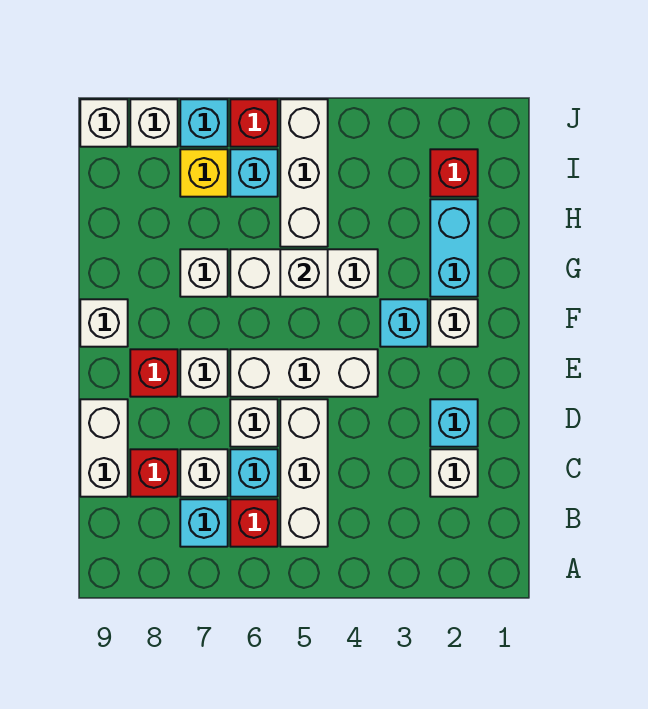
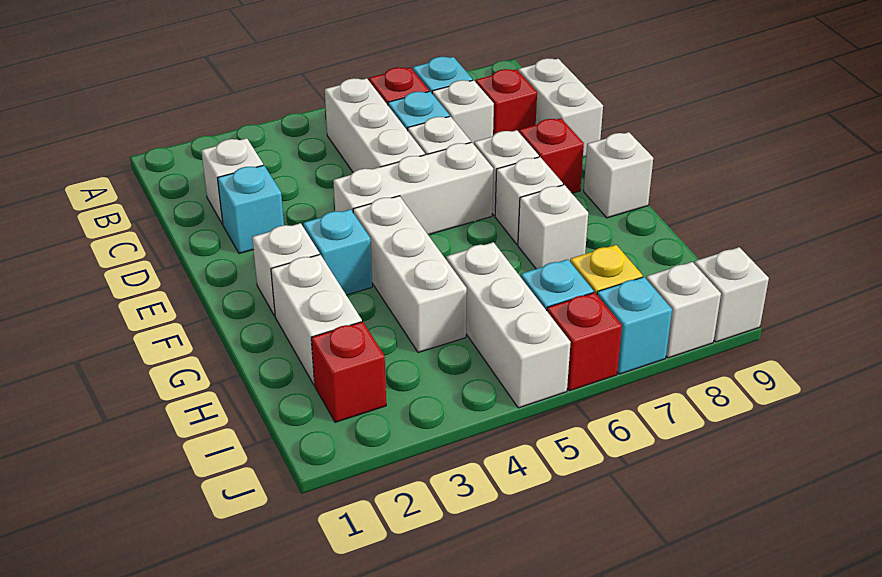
cyan 1x2 brick [430,199,478,297] -> white 1x2 brick [271,255,362,385]
white 1x3 brick [230,249,378,297] -> white 1x3 brick turned to [353,196,467,353]
white 1x1 brick [280,249,328,297] -> white 1x1 brick moved to [495,157,563,244]

